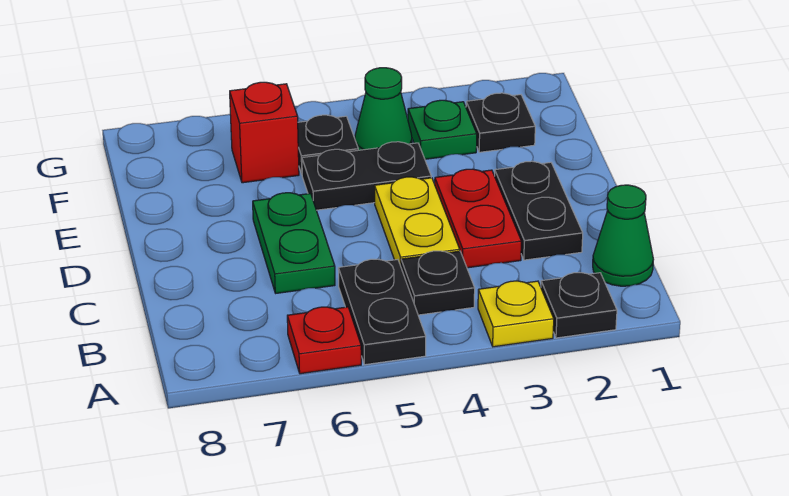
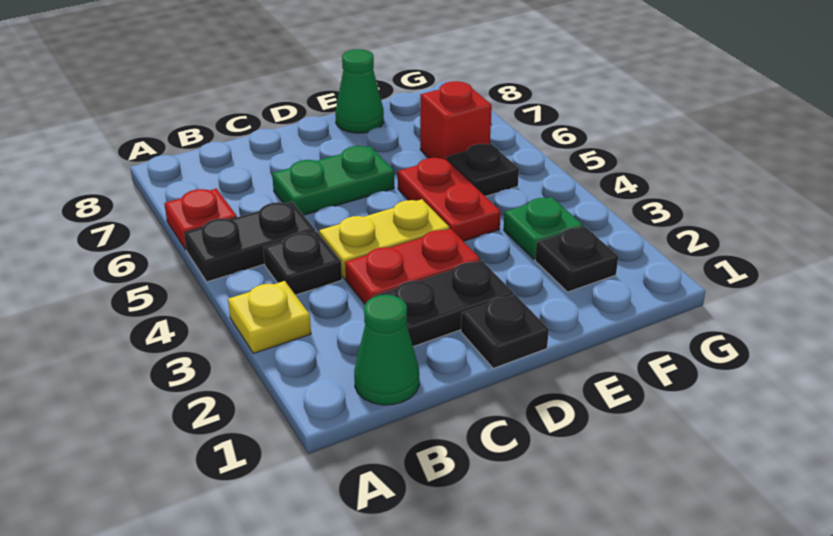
black 1x1 plate [541,273,617,338] -> black 1x1 plate moved to [461,294,549,368]
black 1x2 plate [302,142,431,210] -> red 1x2 plate [398,158,501,241]
green 1x1 cone [355,68,412,150] -> green 1x1 cone moved to [335,49,384,133]

